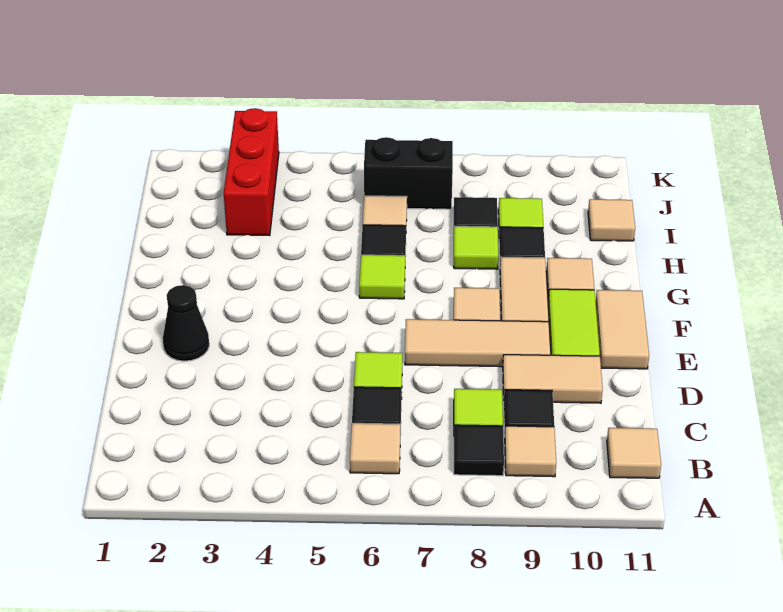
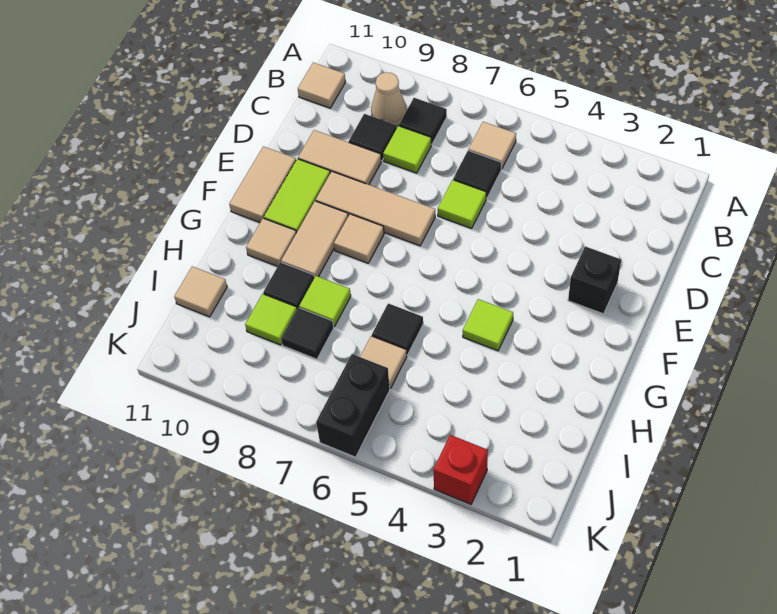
tan 1x1 tile [505,426,556,477] -> tan 1x1 cone [371,72,406,126]
black 1x1 cone [163,285,209,361] -> black 1x1 brick [568,246,621,314]
lime 1x1 tile [359,255,405,299] -> lime 1x1 tile moved to [463,299,513,351]
red 1x3 brick [224,108,279,236] -> red 1x1 brick [433,435,488,504]
black 1x2 brick [364,137,453,209] -> black 1x2 brick turned to [316,354,390,457]

